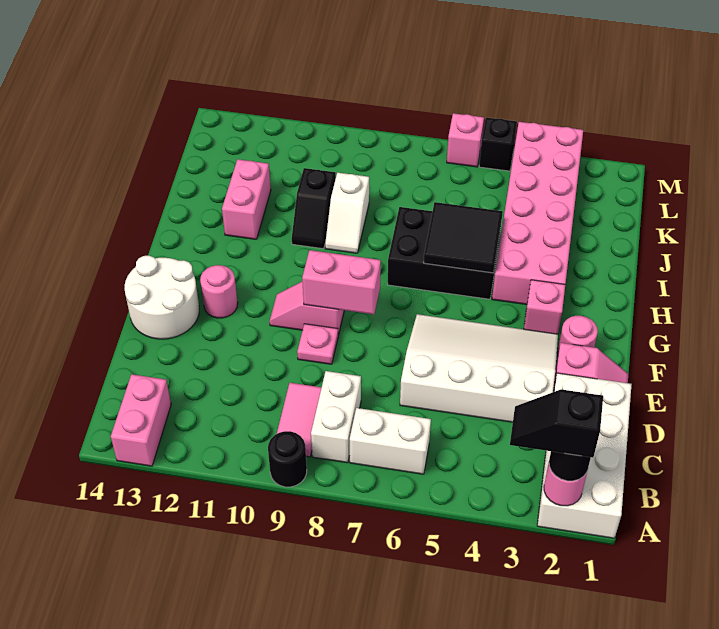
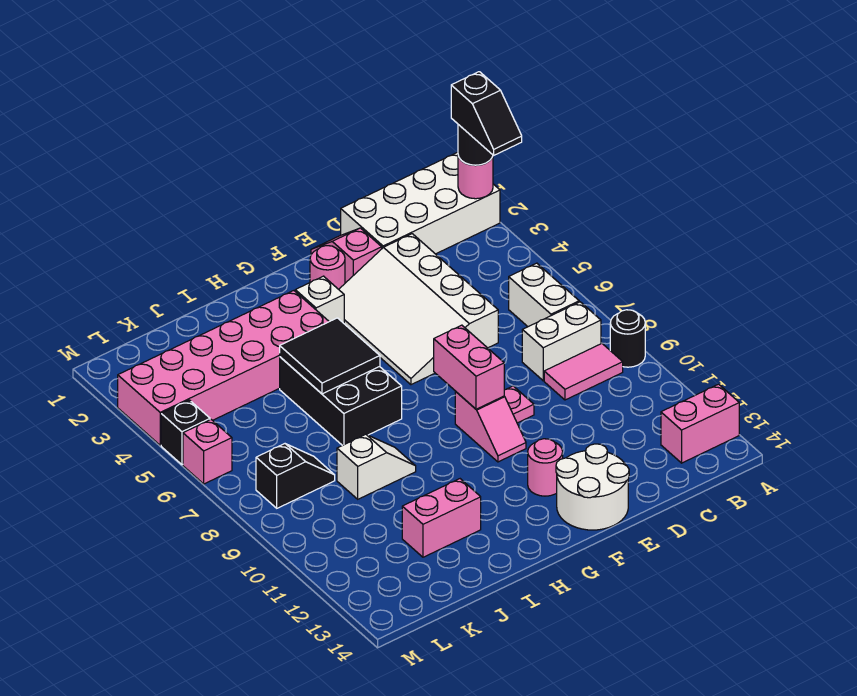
pink 1x1 brick [524,280,565,334] -> white 1x1 brick [295,276,344,323]
black 1x2 slope [292,168,336,249] -> black 1x2 slope moved to [256,444,335,508]

